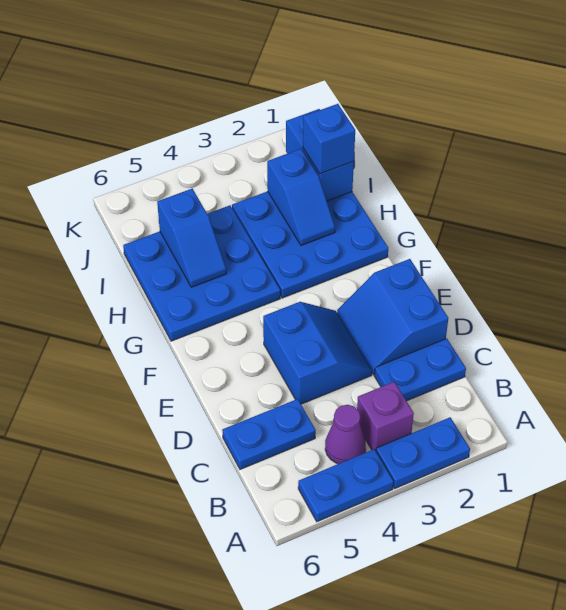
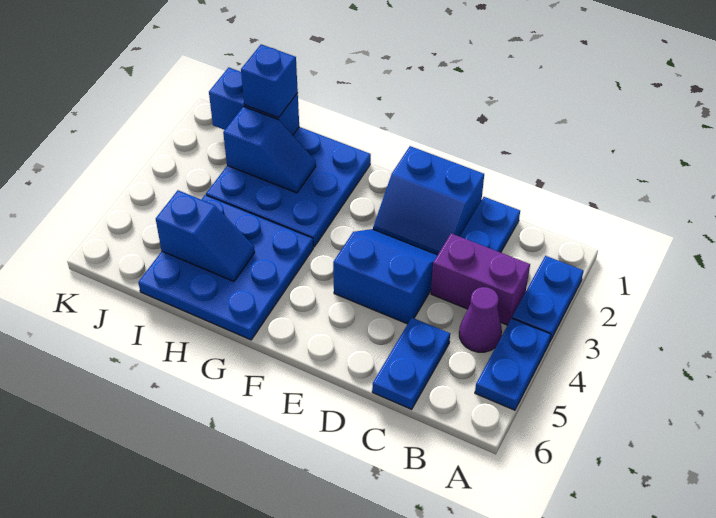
purple 1x1 brick [357,382,414,451] -> purple 1x2 brick [431,233,530,325]

